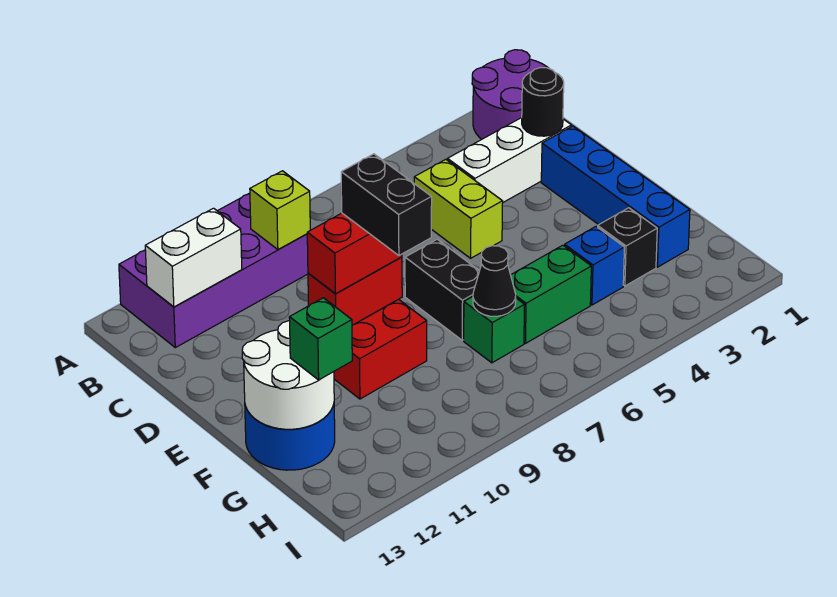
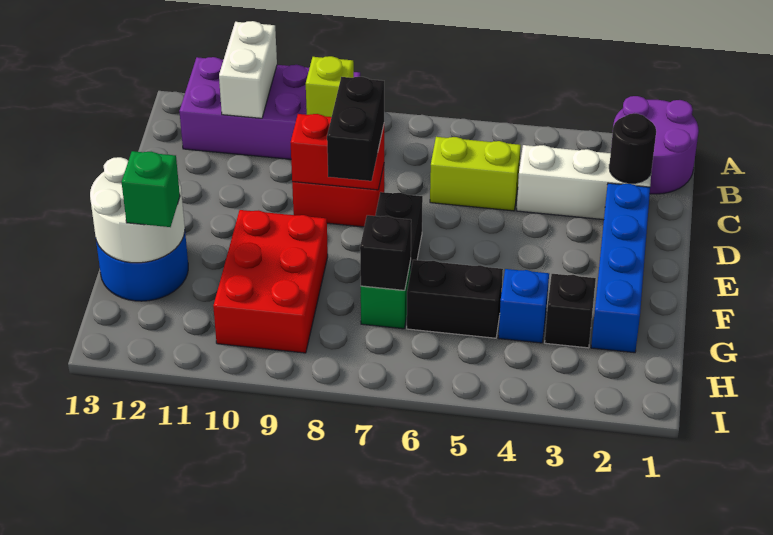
white 1x2 brick [145,208,242,307] -> white 1x2 brick turned to [219,21,277,118]
lime 1x2 brick [414,159,503,258] -> lime 1x2 brick turned to [430,137,521,211]
red 1x2 brick [334,299,427,399] -> red 2x3 brick [213,210,328,353]
green 1x2 brick [511,245,591,343] -> black 1x2 brick [407,260,503,338]
black 1x1 cone [473,246,516,316] -> black 1x1 brick [360,215,411,290]

